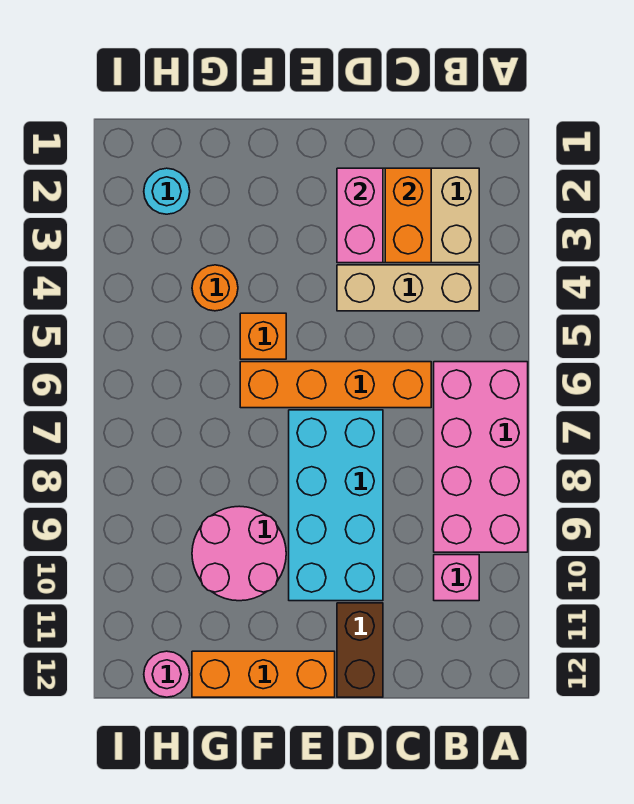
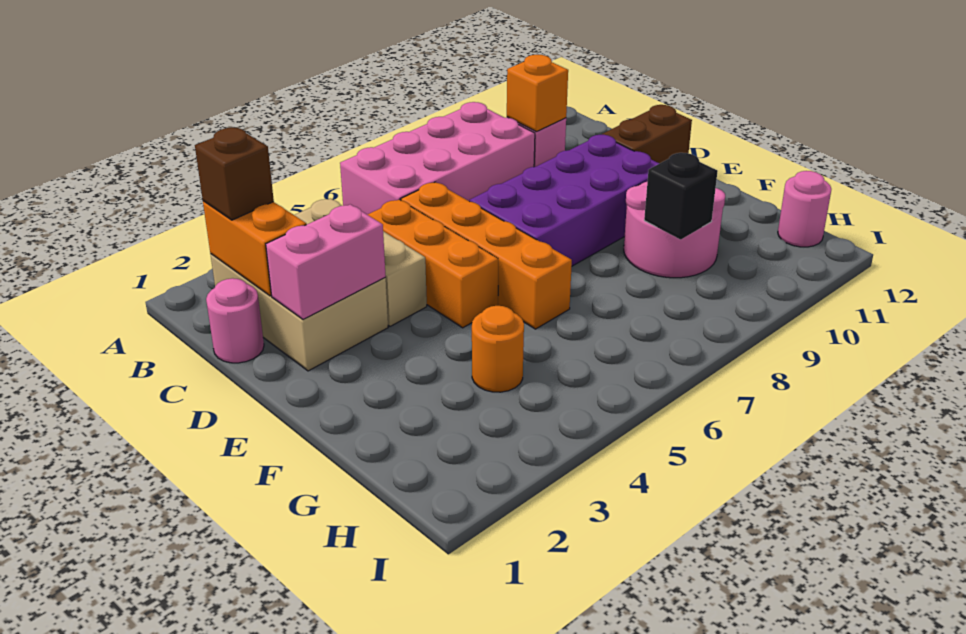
none -> brown 1x1 brick [195,128,274,220]
none -> pink 1x1 round brick [206,278,264,363]
orange 1x2 brick [385,168,431,263] -> orange 1x2 brick turned to [203,201,306,296]
cyan 2x4 brick [289,410,383,601] -> purple 2x4 brick [470,135,659,266]
orange 1x3 brick [192,651,335,697] -> orange 1x3 brick moved to [367,200,498,328]
orange 1x1 brick [240,313,286,359] -> orange 1x1 brick moved to [507,55,568,132]
none -> black 1x1 brick [644,153,718,239]
cyan 1x1 round brick [144,168,190,214] -> none

